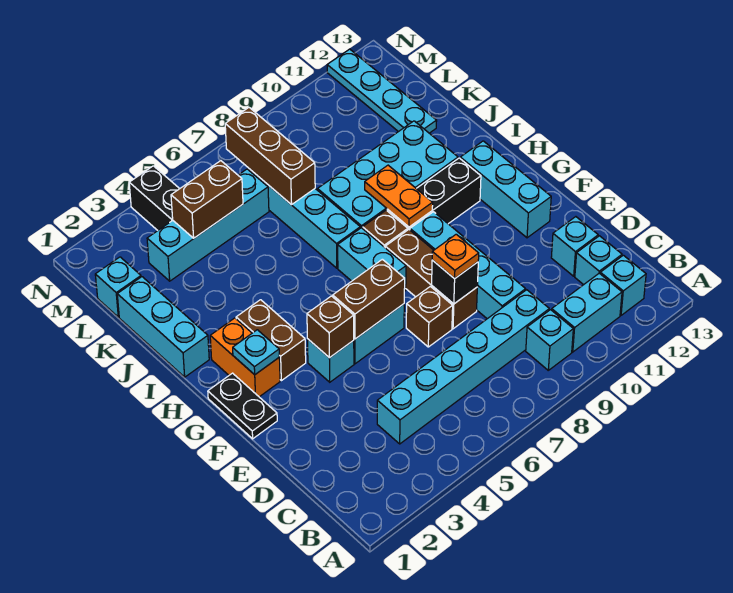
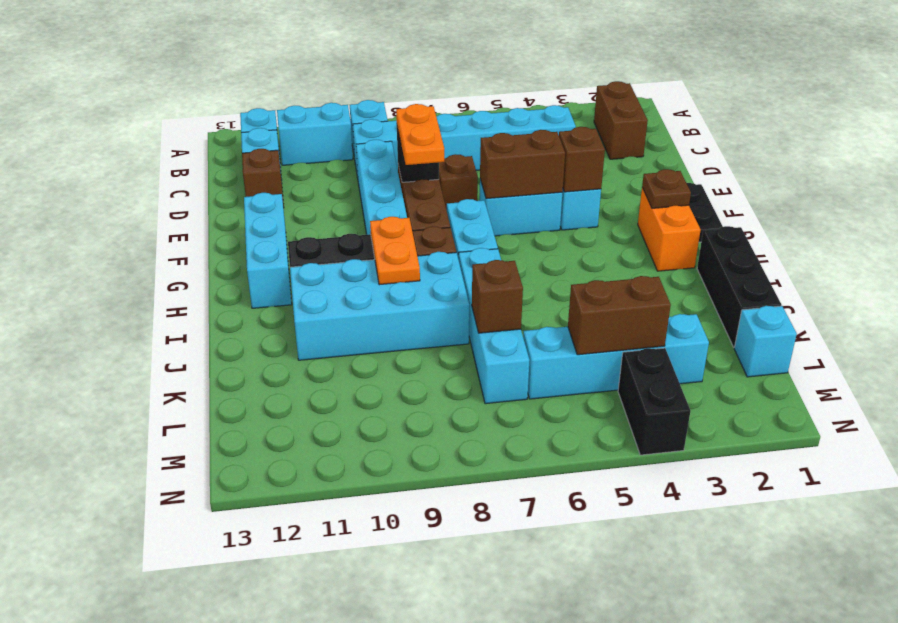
cyan 1x1 brick [551,217,598,276] -> brown 1x1 brick [242,149,284,208]
orange 1x1 plate [432,234,479,279] -> orange 1x2 plate [396,104,444,165]
cyan 1x1 plate [233,330,279,375] -> brown 1x1 plate [642,169,691,208]
brown 1x2 brick [236,300,306,381] -> brown 1x2 brick moved to [594,81,648,159]
cyan 1x3 brick [117,277,209,377] -> black 1x3 brick [697,226,781,347]
brown 1x3 brick [225,108,315,205] -> brown 1x1 brick [472,260,523,333]
cyan 1x4 plate [327,49,437,133] -> none

